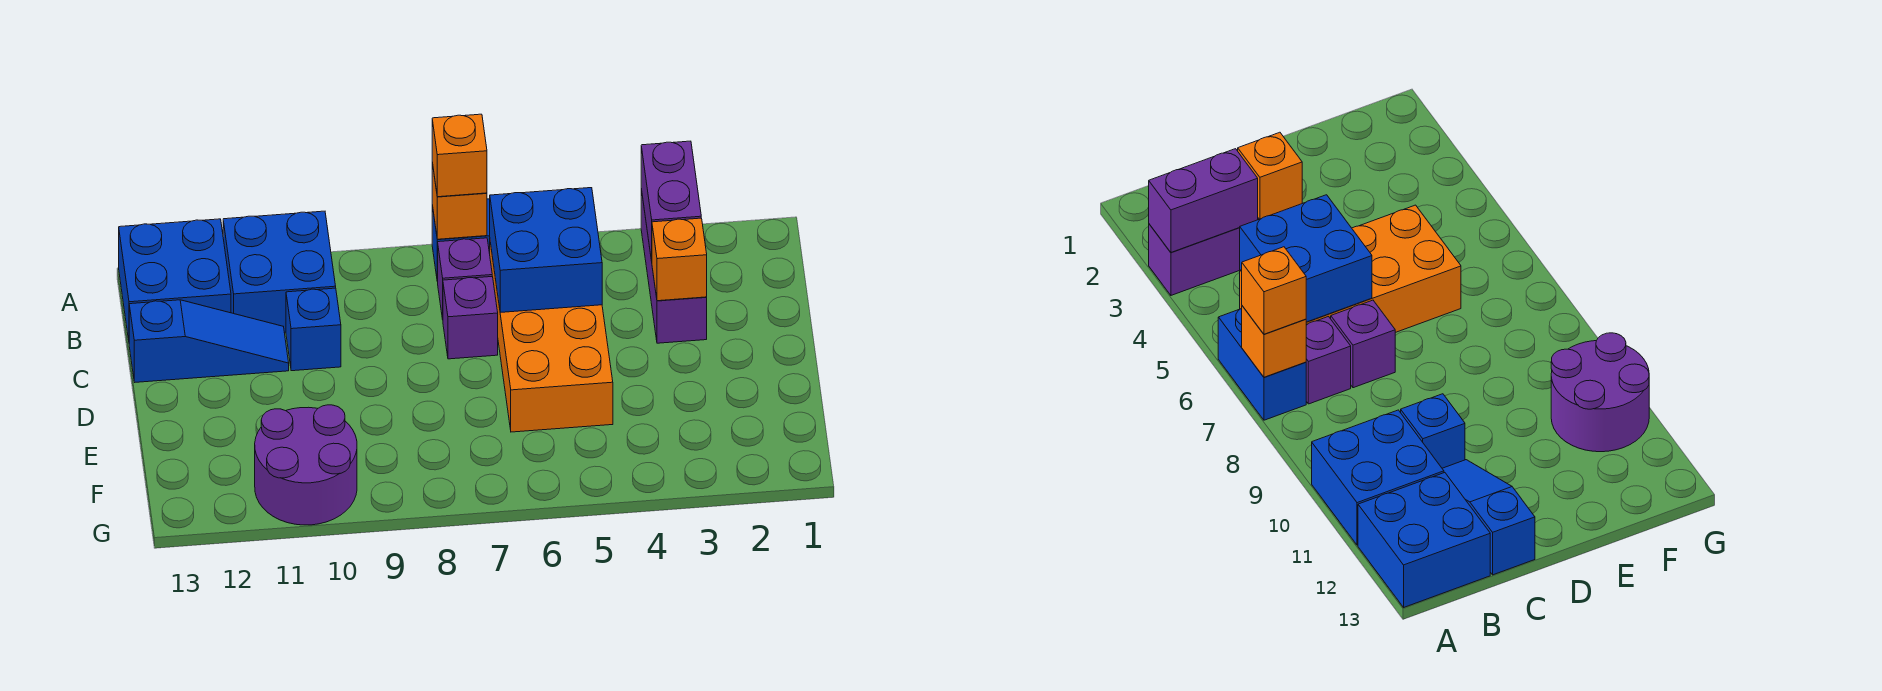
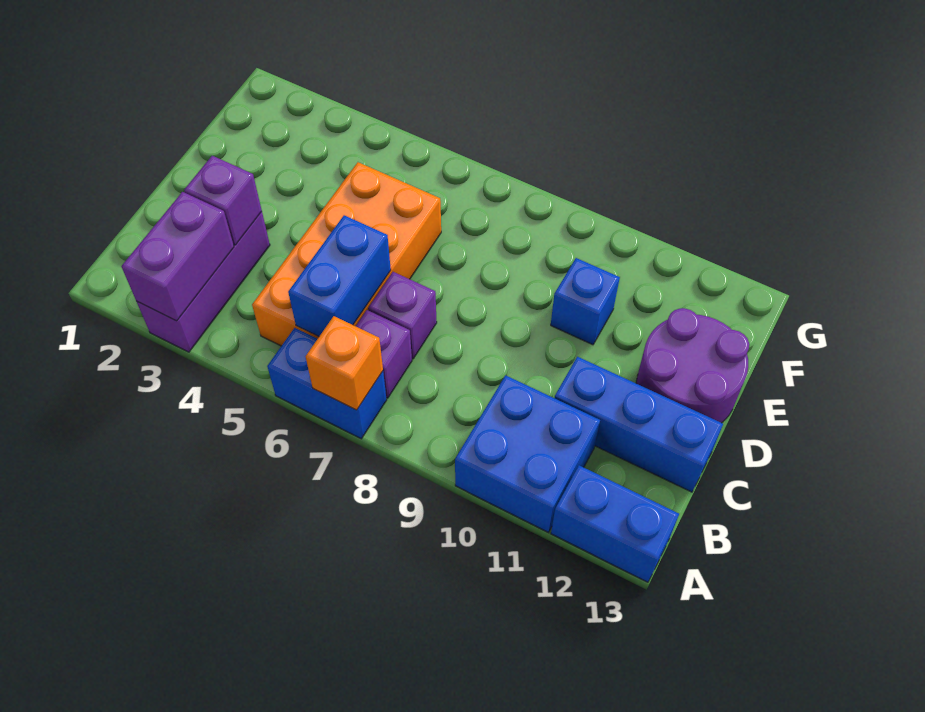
orange 1x1 brick [432,114,487,197] -> none
blue 2x2 brick [119,219,231,340] -> blue 1x2 brick [551,465,679,582]
blue 2x2 brick [490,188,602,312] -> blue 1x2 brick [288,215,391,337]
orange 1x1 brick [652,218,707,301] -> purple 1x1 brick [184,156,262,245]
blue 1x1 brick [286,288,341,371] -> blue 1x1 brick moved to [551,258,620,345]
blue 1x3 slope [129,300,289,382] -> blue 1x3 brick [555,357,723,492]
purple 2x2 round brick [255,405,357,525] -> purple 2x2 round brick moved to [636,308,749,423]

